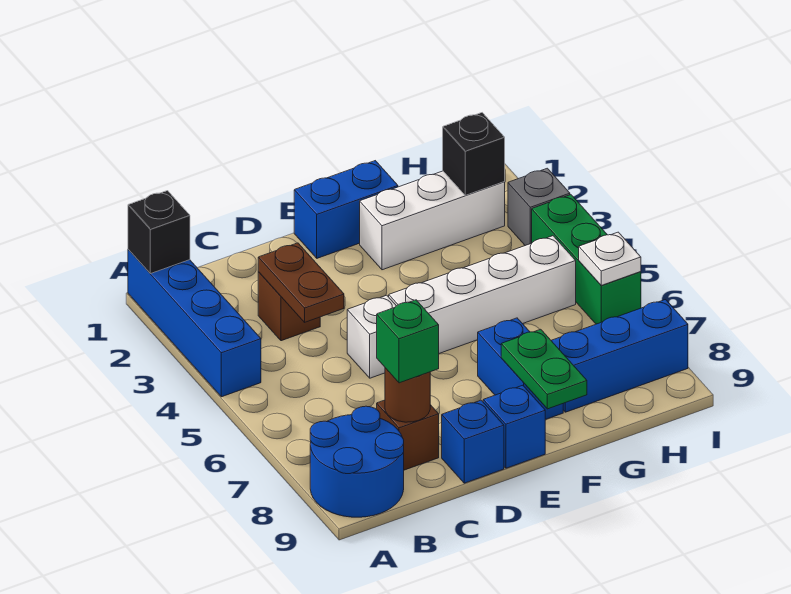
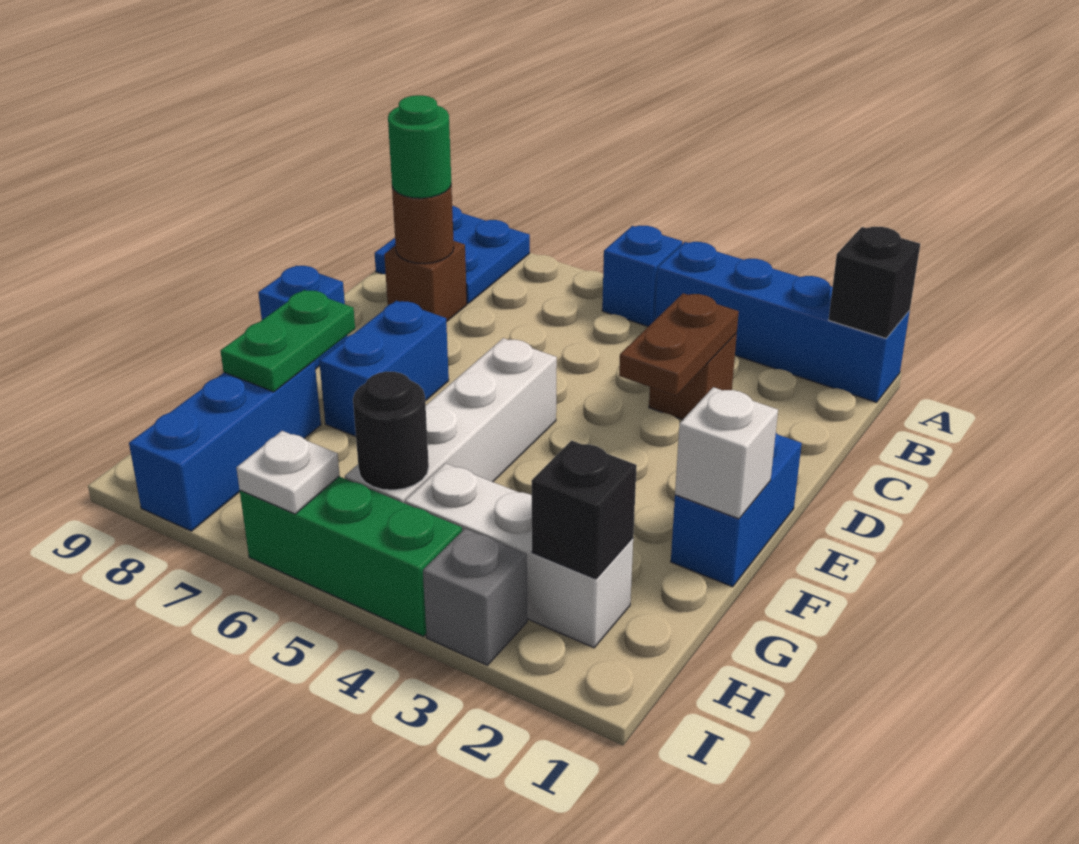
blue 2x2 round brick [310,406,404,517] -> blue 2x2 plate [375,206,530,303]
brown 1x2 plate [258,243,344,322] -> brown 1x2 plate turned to [619,293,739,396]
green 1x1 brick [377,300,439,383] -> green 1x1 round brick [388,95,451,198]
white 1x1 brick [347,295,396,378] -> white 1x1 brick moved to [675,387,778,519]
blue 1x1 brick [442,400,504,483] -> blue 1x1 brick moved to [602,226,682,326]
white 1x3 brick [360,171,505,270] -> white 1x3 brick turned to [405,463,633,648]
blue 1x2 brick [478,318,563,420] -> blue 1x2 brick turned to [319,301,449,436]
green 1x2 plate [501,329,587,409] -> green 1x2 plate turned to [221,290,355,392]
none -> black 1x1 round brick [353,372,429,490]

